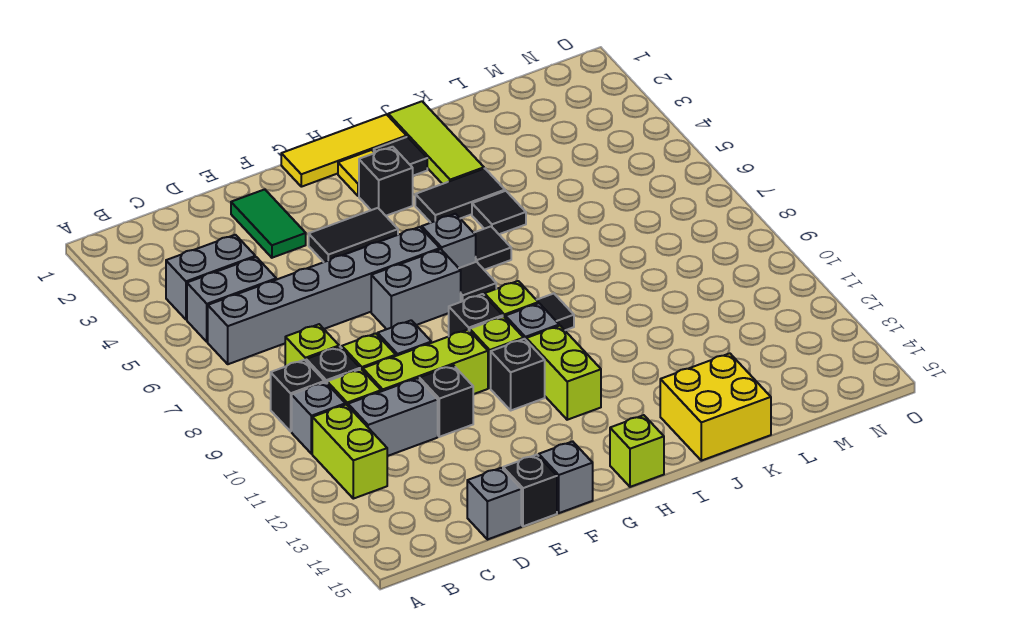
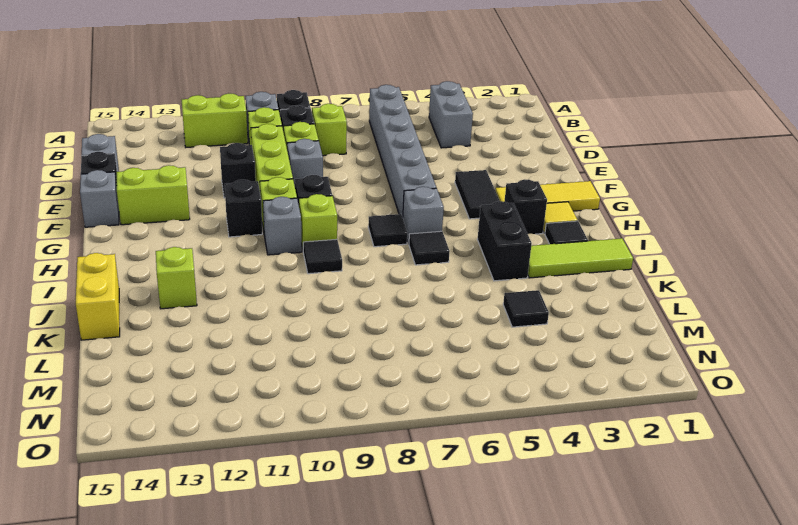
grey 1x2 brick [187,257,276,342] -> none
grey 1x2 brick [348,378,438,456] -> none
green 1x2 tile [231,189,306,258] -> none
grey 1x2 brick [371,249,461,329] -> none
yellow 1x3 tile [281,114,407,187] -> yellow 1x3 tile turned to [495,181,600,211]
lime 1x2 brick [526,326,601,420] -> lime 1x2 brick moved to [116,165,190,225]
lime 1x1 brick [610,415,664,487] -> lime 1x1 brick moved to [156,247,197,309]
black 1x2 tile [415,169,505,223] -> black 1x2 brick [478,201,532,281]
black 1x1 tile [472,191,526,234] -> black 1x1 tile moved to [503,290,549,327]
yellow 2x2 brick [660,353,771,461] -> yellow 1x2 brick [76,253,120,340]

